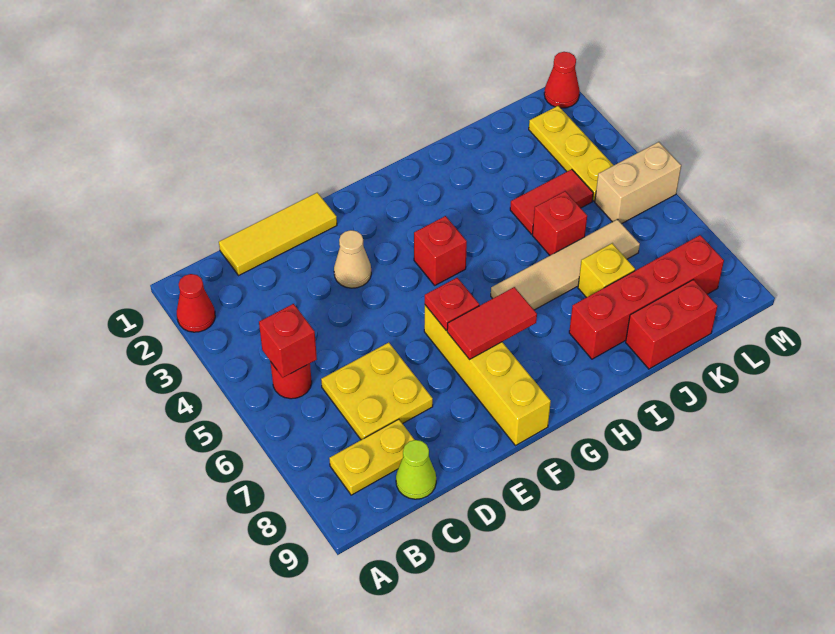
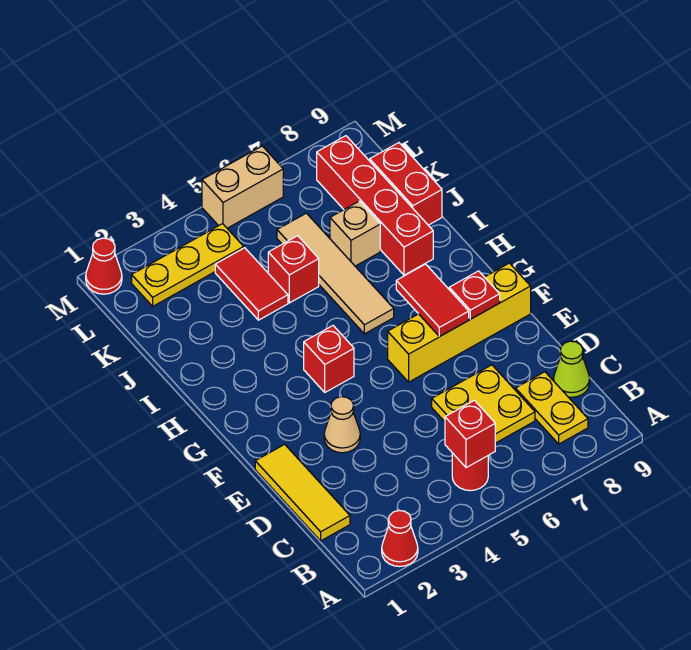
red 1x1 plate [425,278,479,331] -> red 1x1 plate moved to [449,271,500,319]
yellow 1x1 brick [578,243,635,298] -> tan 1x1 brick [330,201,380,266]
tan 1x2 brick [595,142,681,224] -> tan 1x2 brick turned to [202,146,283,228]

